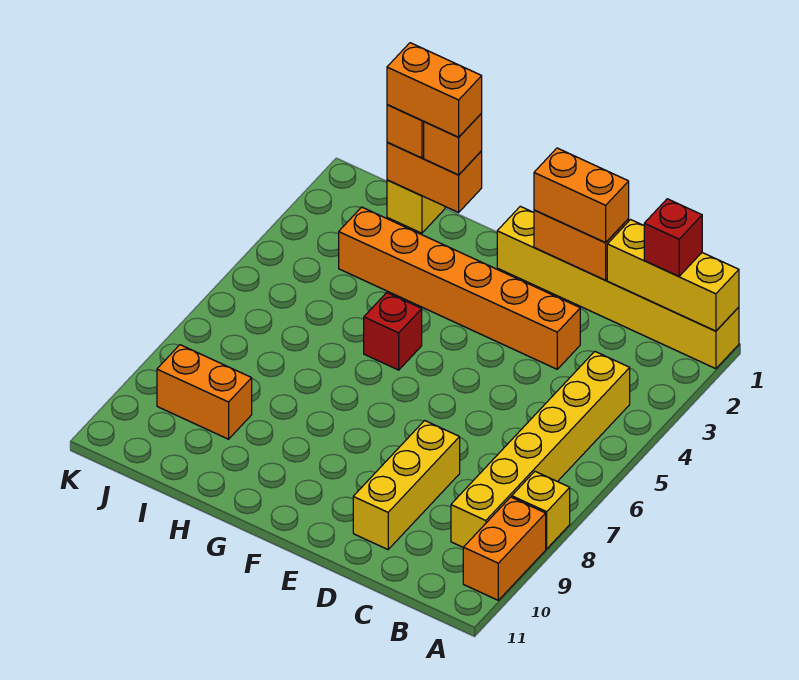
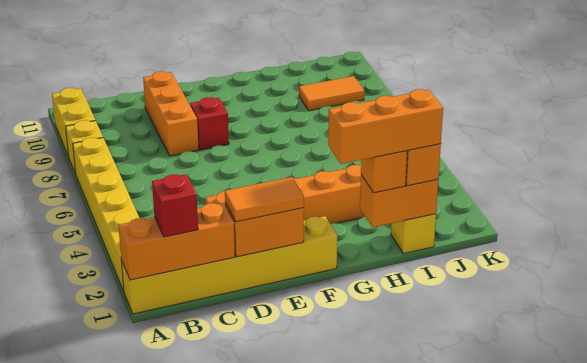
yellow 1x3 brick [607,220,739,331] -> orange 1x3 brick [118,203,235,280]
orange 1x2 brick [463,497,546,600] -> yellow 1x2 brick [52,88,95,157]
yellow 1x6 brick [451,352,630,547] -> yellow 1x6 brick moved to [73,137,139,291]
orange 1x2 brick [534,148,629,243] -> orange 1x2 tile [225,177,304,222]
yellow 1x3 brick [353,421,460,549] -> orange 1x3 brick [143,71,199,156]
red 1x1 brick [364,293,422,370] -> red 1x1 brick moved to [190,97,229,150]
orange 1x2 brick [387,43,482,137] -> orange 1x3 brick [328,89,443,164]
orange 1x2 brick [157,345,252,439] -> orange 1x2 tile [299,76,364,111]

